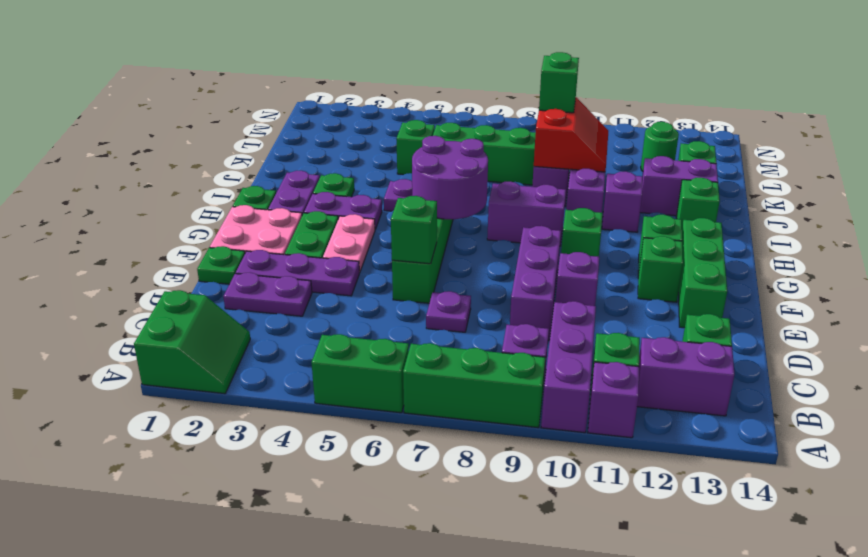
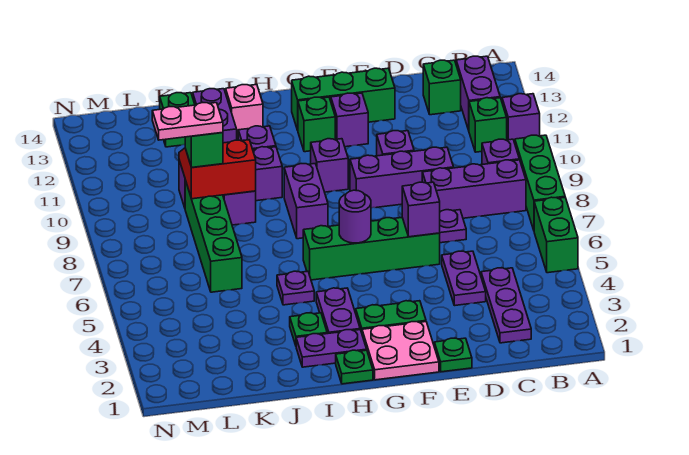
green 2x2 slope [134,290,250,394] -> none
purple 1x3 brick [541,301,596,433] -> purple 1x3 brick moved to [422,160,526,218]
purple 1x2 plate [223,272,312,316] -> purple 1x2 plate moved to [442,251,486,306]
purple 1x3 plate [236,250,360,296] -> purple 1x3 plate moved to [481,268,531,343]
green 1x1 brick [391,196,437,264] -> purple 1x1 brick [402,182,440,237]
pink 1x2 plate [323,214,375,273] -> pink 1x2 plate moved to [152,103,223,140]
green 1x1 brick [638,236,683,302] -> purple 1x1 brick [331,93,368,147]
purple 2x2 round brick [412,136,488,219] -> purple 1x1 round brick [339,190,371,243]
green 1x1 brick [561,208,602,257] -> purple 1x1 brick [311,139,348,192]
green 1x1 brick [676,178,720,226] -> pink 1x1 brick [226,85,263,138]
green 1x1 brick [396,120,435,175] -> none
green 1x1 round brick [641,122,679,171] -> none

